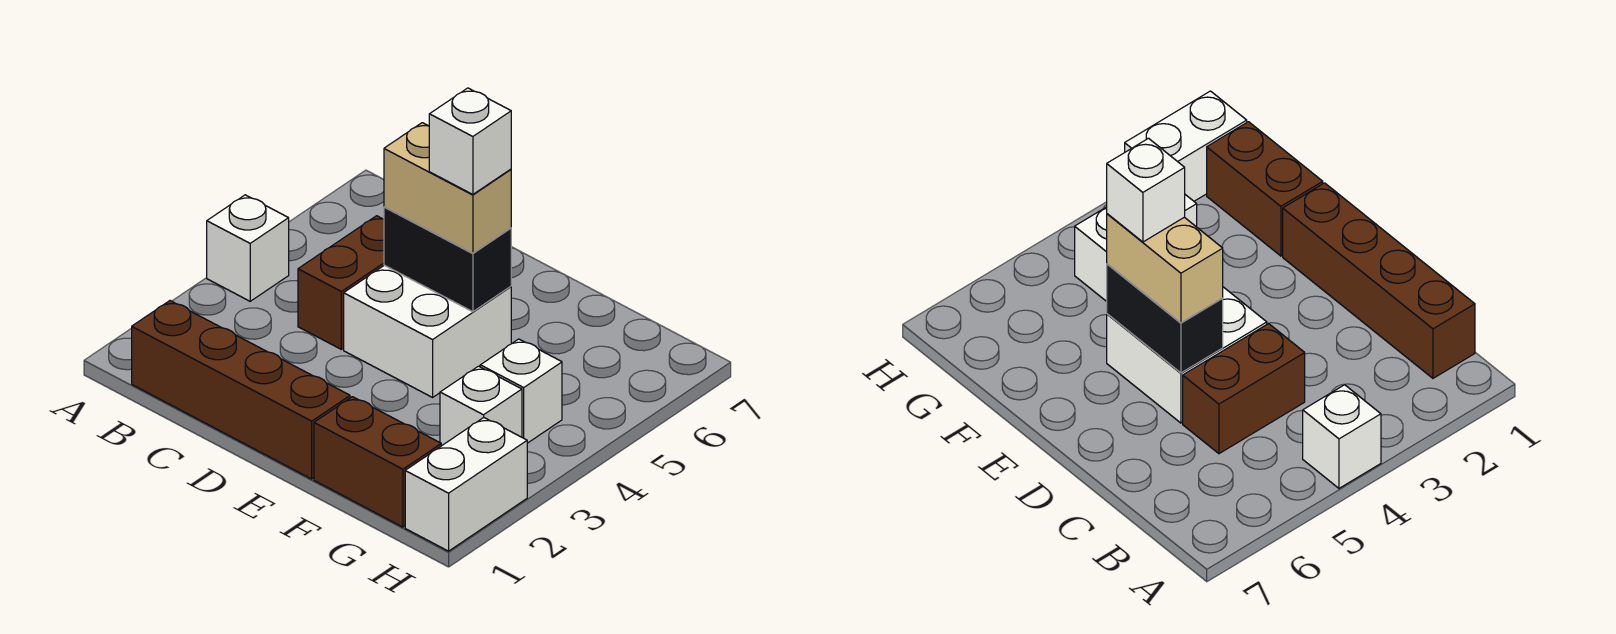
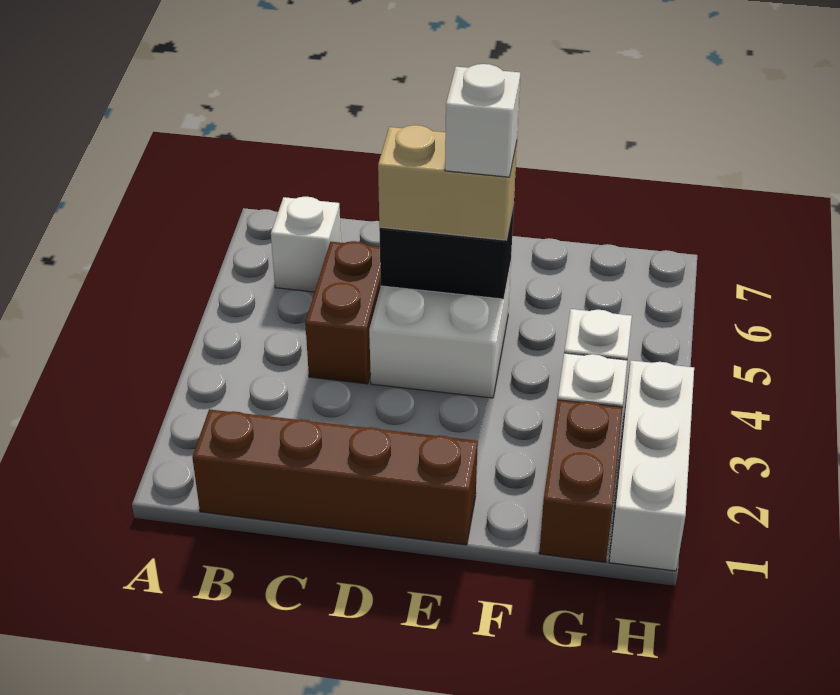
white 1x1 brick [207,195,289,301] -> white 1x1 brick moved to [271,197,341,292]
brown 1x2 brick [314,397,441,527] -> brown 1x2 brick turned to [539,400,623,562]
white 1x2 brick [405,418,527,551] -> white 1x3 brick [609,360,694,571]

